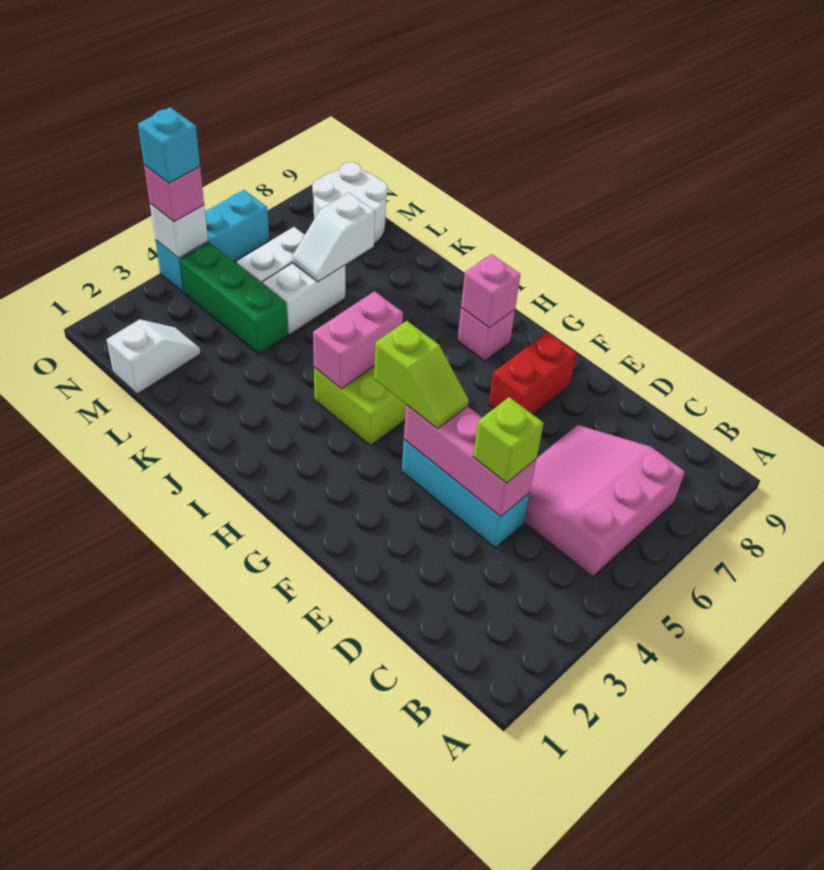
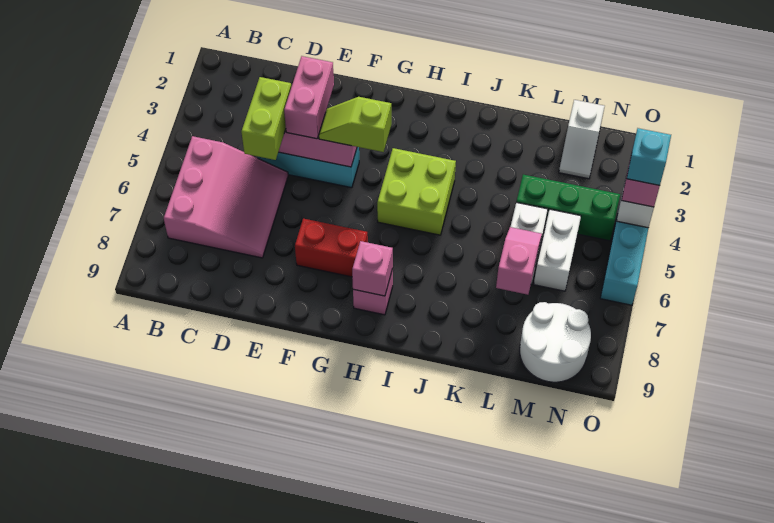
lime 1x1 brick [473,397,544,483] -> lime 1x2 brick [241,77,291,160]
red 1x2 brick [489,332,577,414] -> red 1x2 brick turned to [295,219,368,277]
pink 1x2 brick [313,291,403,389] -> pink 1x2 brick moved to [284,56,334,139]
white 1x2 slope [292,193,375,282] -> pink 1x2 slope [496,227,542,295]

